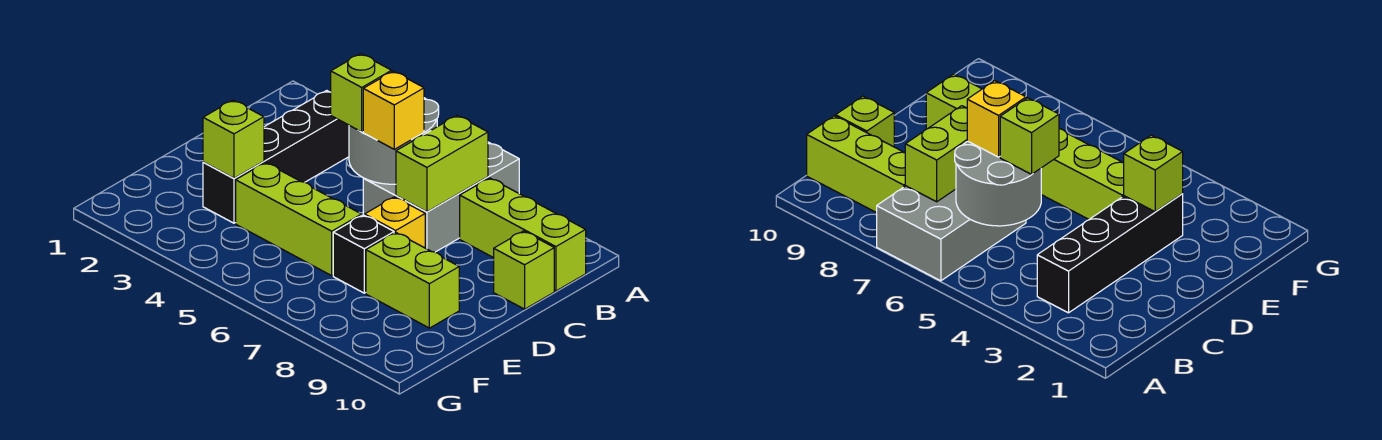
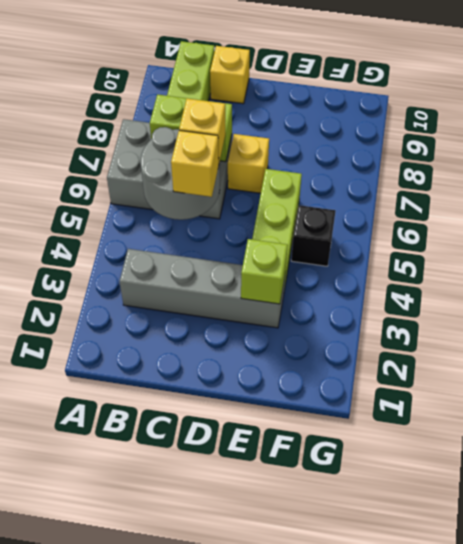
black 1x4 brick [203,91,349,223] -> grey 1x4 brick [120,249,285,328]
lime 1x1 brick [331,54,392,132] -> yellow 1x1 brick [171,130,219,197]
lime 1x1 brick [494,231,554,309] -> yellow 1x1 brick [210,46,250,104]
black 1x1 brick [333,215,394,293] -> black 1x1 brick moved to [291,205,336,266]
lime 1x2 brick [366,232,459,328] -> none

